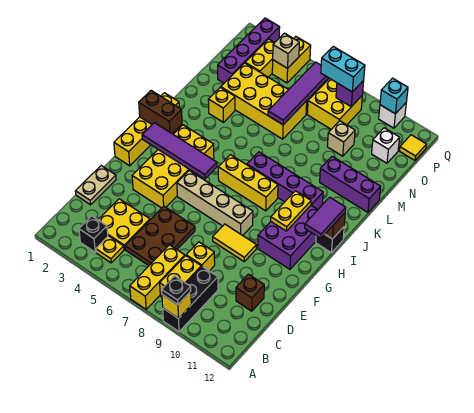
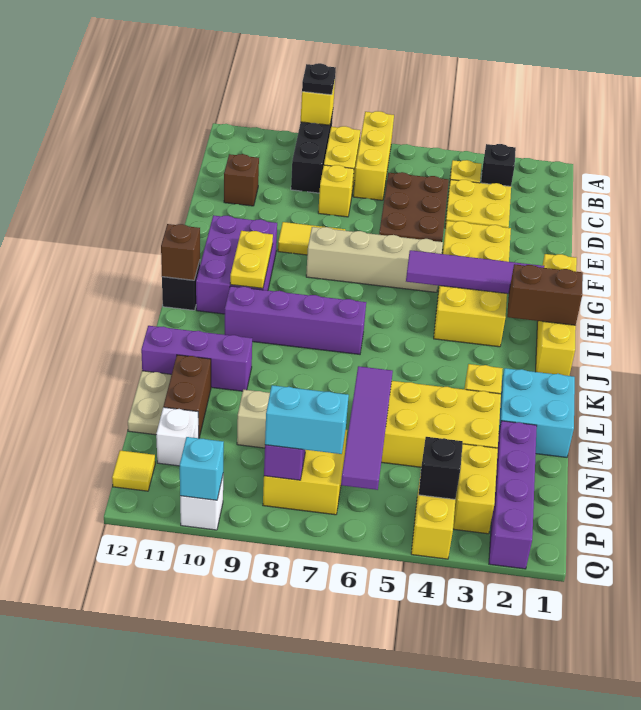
tan 1x2 plate [76,166,116,205] -> tan 1x2 plate moved to [128,371,172,435]
purple 1x2 tile [305,197,346,238] -> none
yellow 1x3 brick [218,155,278,211] -> none
none -> cyan 2x2 brick [499,368,575,457]
none -> brown 1x2 brick [163,355,211,438]
tan 1x1 brick [273,33,299,68] -> black 1x1 brick [419,437,463,499]

